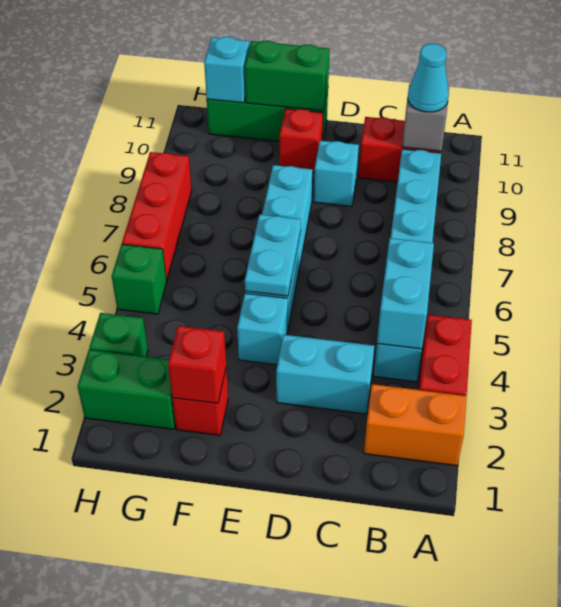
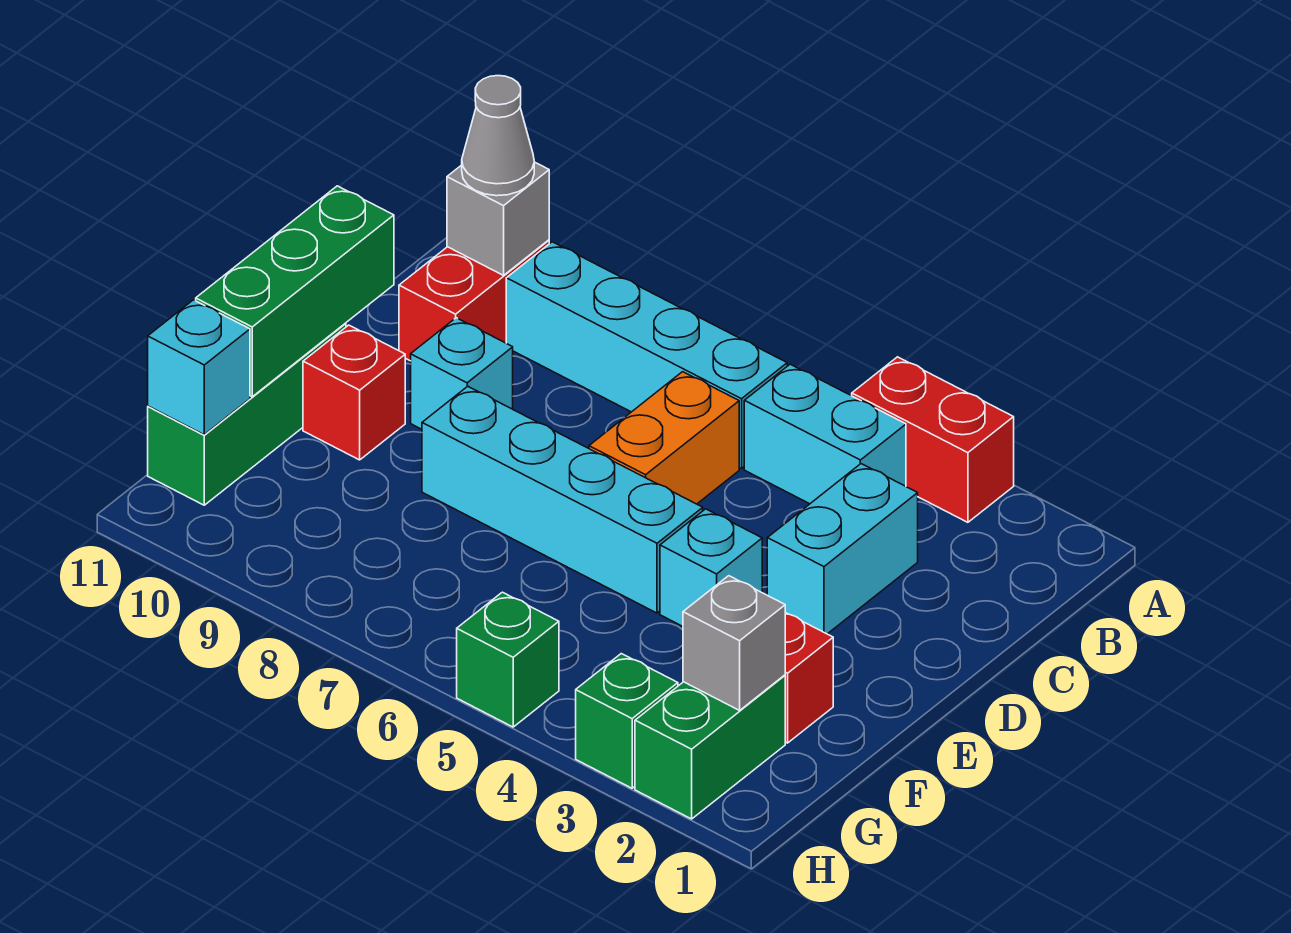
orange 1x2 brick [364,384,467,466] -> orange 1x2 brick moved to [589,372,739,504]
cyan 1x2 brick [377,238,434,349] -> none
cyan 1x1 cone [408,44,449,112] -> grey 1x1 cone [462,76,534,196]
cyan 1x2 plate [245,214,301,296] -> none
green 1x2 brick [245,41,330,111] -> green 1x3 brick [196,186,394,397]
red 1x1 brick [168,326,226,403] -> none
none -> grey 1x1 brick [683,576,785,710]
red 1x3 brick [122,152,192,281] -> none

